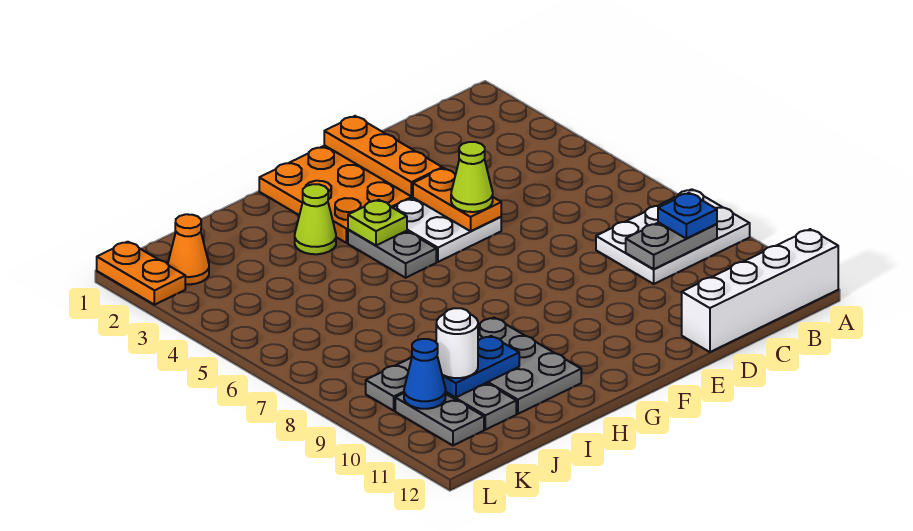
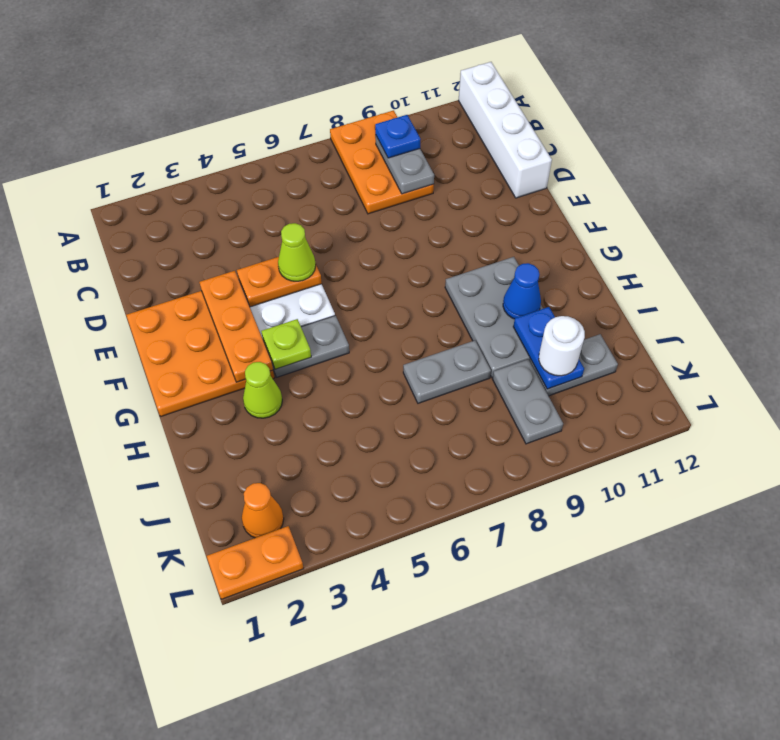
white 2x3 plate [596,189,750,284] -> orange 2x3 plate [330,110,434,214]
orange 1x3 plate [324,116,442,196] -> orange 1x3 plate turned to [199,271,273,382]
grey 2x3 plate [478,318,581,414] -> grey 2x3 plate turned to [445,257,543,377]
grey 1x2 plate [395,393,484,445] -> grey 1x2 plate moved to [403,341,491,403]
blue 1x1 cone [404,339,446,409] -> blue 1x1 cone moved to [503,263,541,319]

